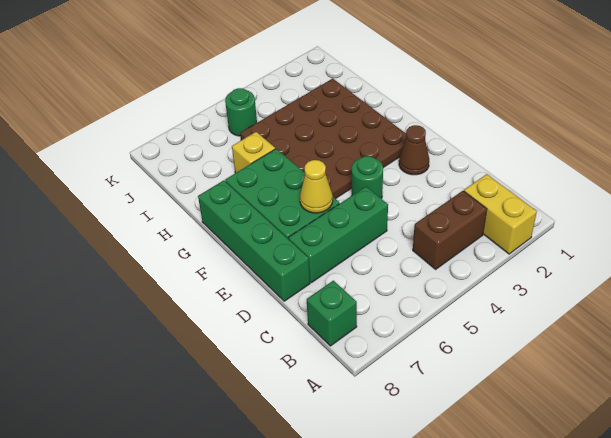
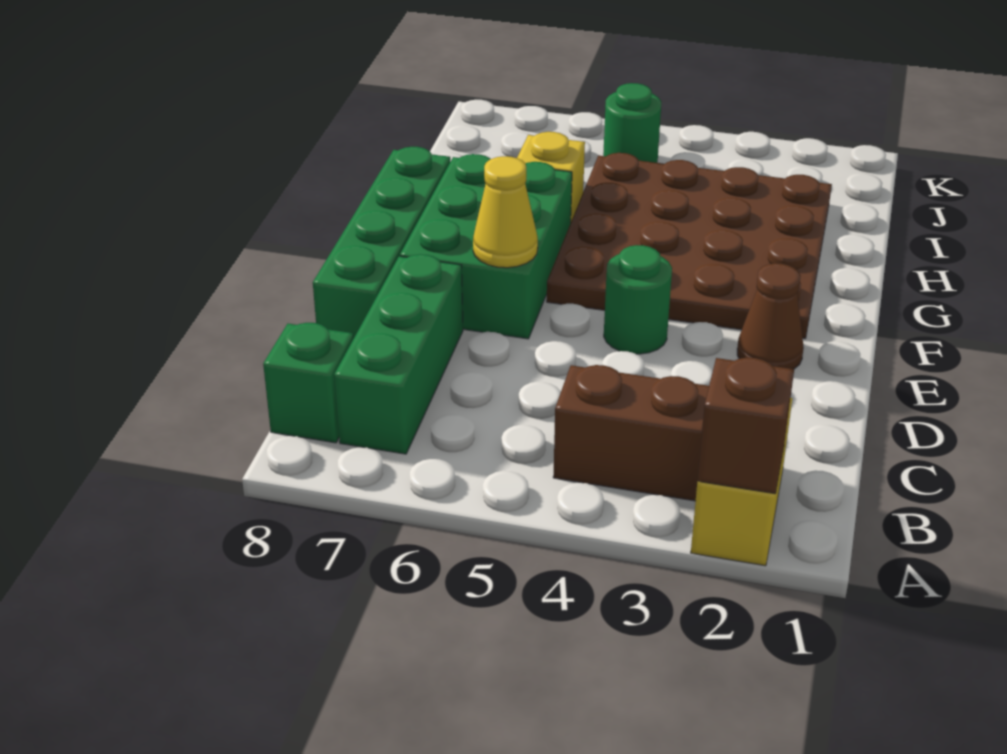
none -> brown 1x1 brick [697,358,794,494]
green 1x3 brick [289,187,388,283] -> green 1x3 brick turned to [334,254,463,454]

